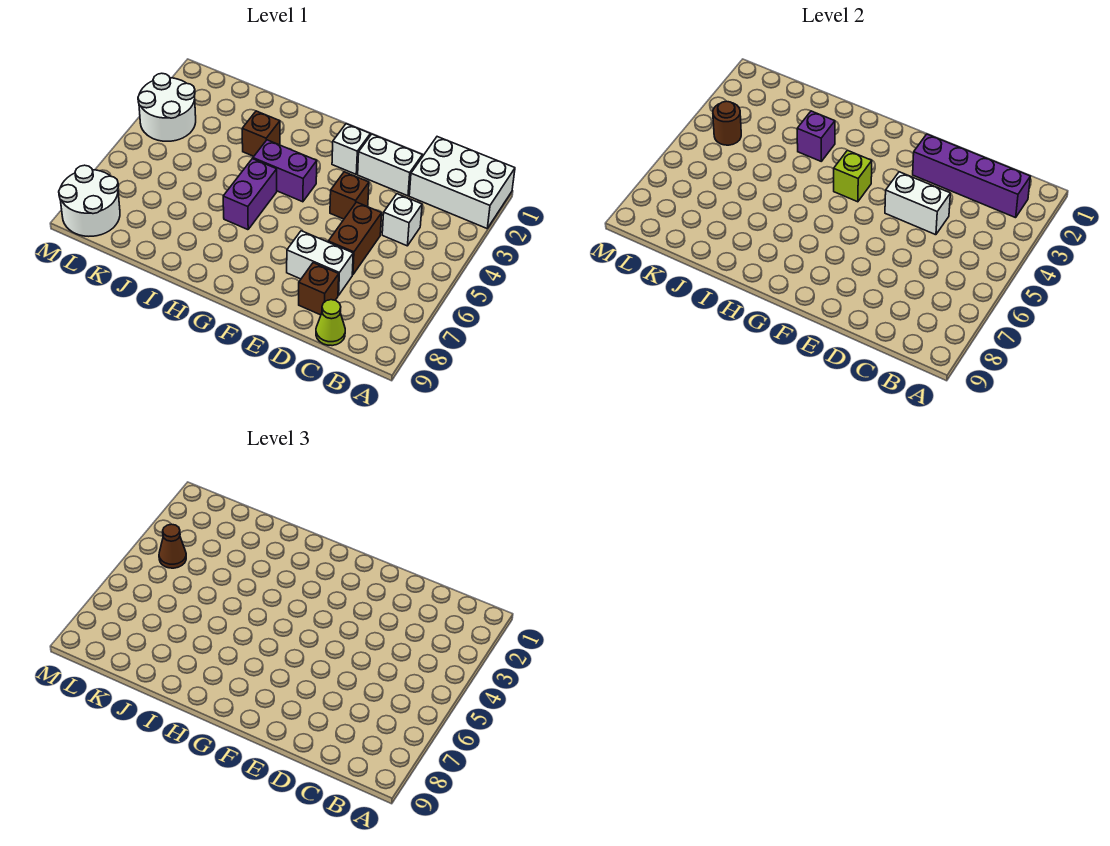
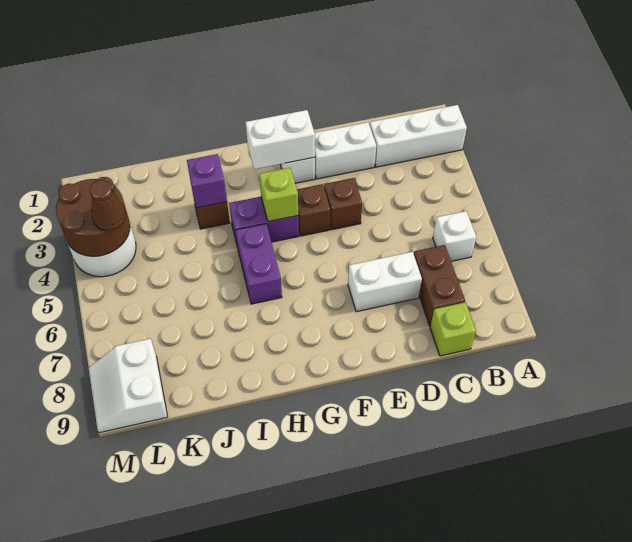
white 2x3 brick [409,137,515,228] -> white 1x3 brick [370,105,467,167]
purple 1x4 brick [913,134,1030,218] -> none
white 1x1 brick [382,194,422,246] -> white 1x1 brick moved to [433,211,476,261]
lime 1x1 cone [316,300,345,346] -> lime 1x1 brick [430,302,476,356]
white 1x2 brick [885,172,950,235] -> white 1x2 brick moved to [246,110,315,169]
brown 1x2 brick [328,202,382,275] -> brown 1x2 brick moved to [414,245,465,326]
brown 1x1 brick [299,263,339,315] -> brown 1x1 brick moved to [297,184,330,236]
brown 1x1 round brick [713,101,741,145] -> brown 2x2 round brick [56,177,130,256]
white 2x2 round brick [59,165,120,236] -> white 2x2 slope [89,339,167,433]

